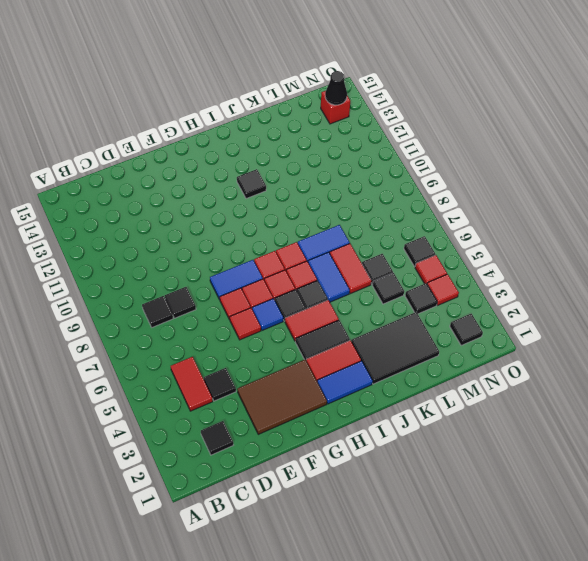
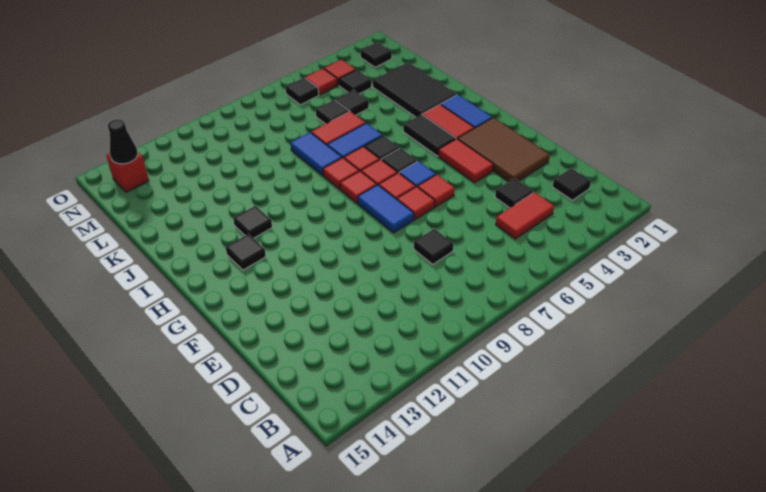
black 1x1 tile [142,296,173,327] -> black 1x1 tile moved to [226,234,266,270]
red 1x2 tile [285,300,339,341] -> red 1x2 tile moved to [438,139,493,183]

